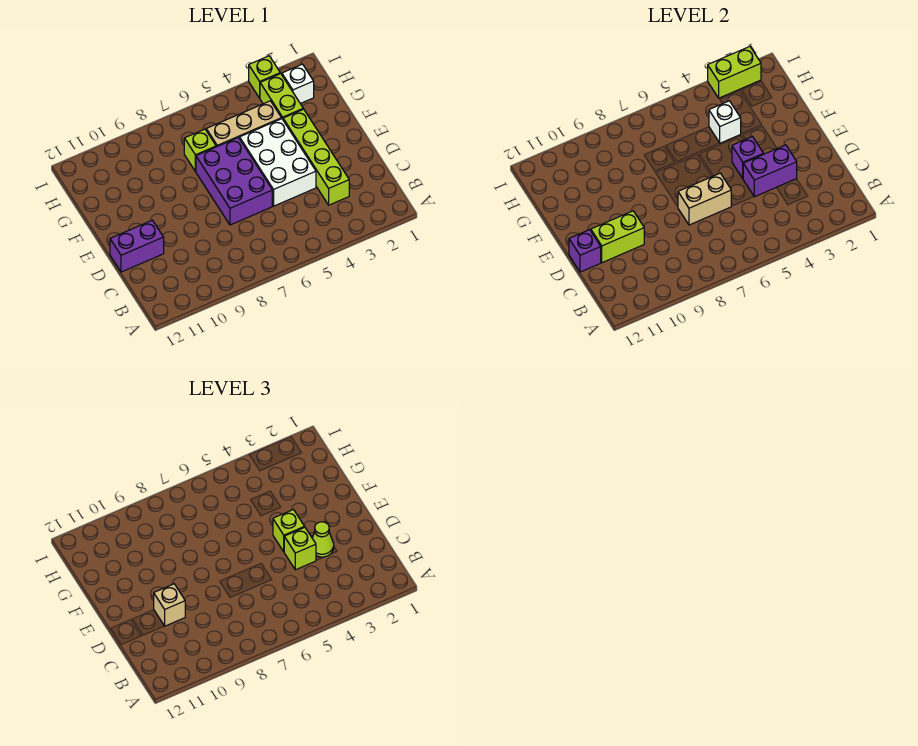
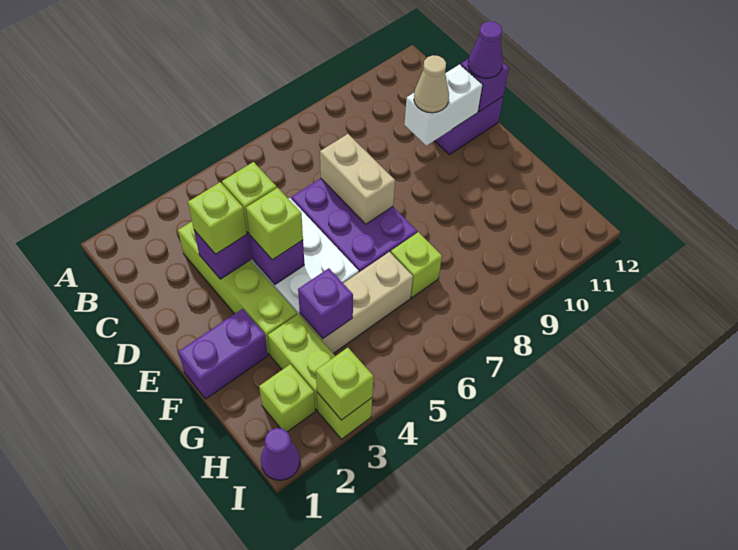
lime 1x1 cone [312,522,334,557] -> lime 1x1 brick [188,182,247,254]
tan 1x2 brick [678,173,731,225] -> tan 1x2 brick turned to [320,134,395,224]
lime 1x2 brick [591,211,644,263] -> white 1x2 brick [404,64,483,146]
tan 1x1 brick [154,584,185,626] -> tan 1x1 cone [414,55,449,113]
none -> purple 1x1 cone [468,21,503,78]
none -> purple 1x2 brick [178,309,268,399]
white 1x1 brick [709,101,741,143] -> purple 1x1 brick [298,268,353,339]
white 1x1 brick [282,64,314,104] -> lime 1x1 brick [259,364,315,432]
none -> purple 1x1 cone [261,428,300,480]
lime 1x2 brick [708,47,761,98] -> lime 1x1 brick [316,348,374,420]

